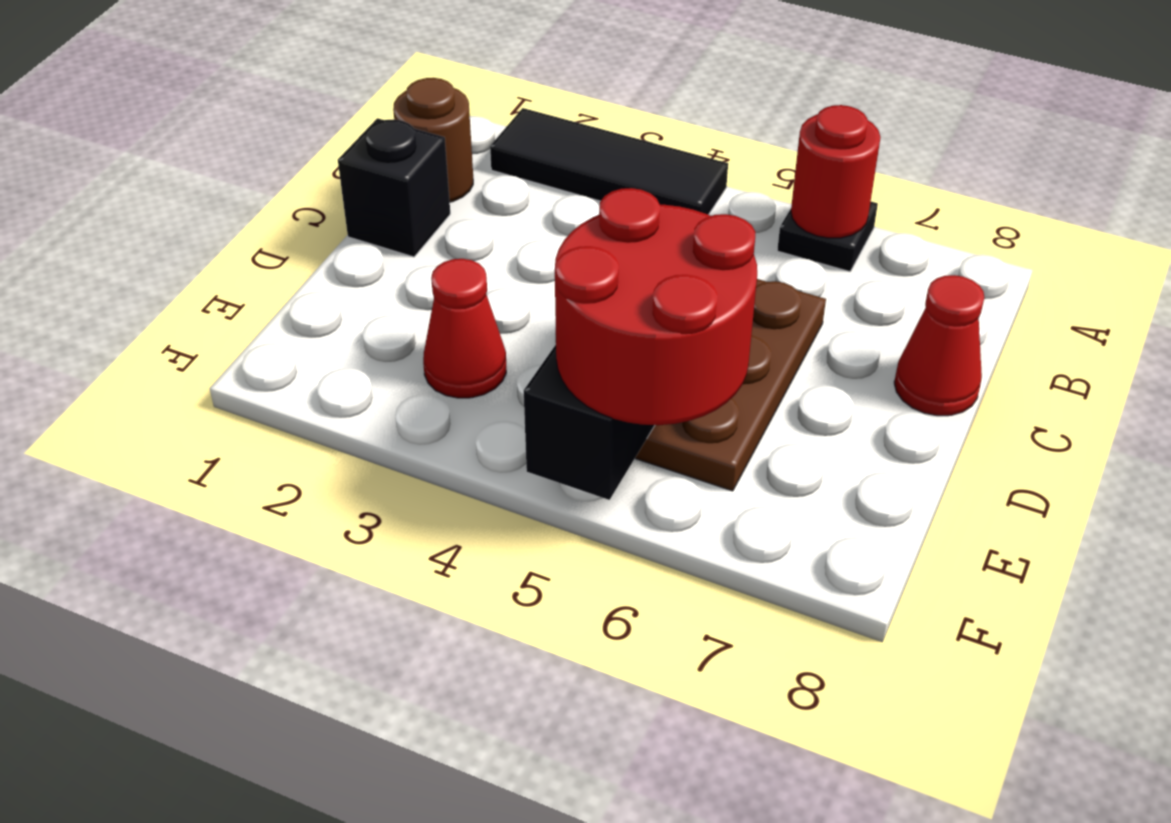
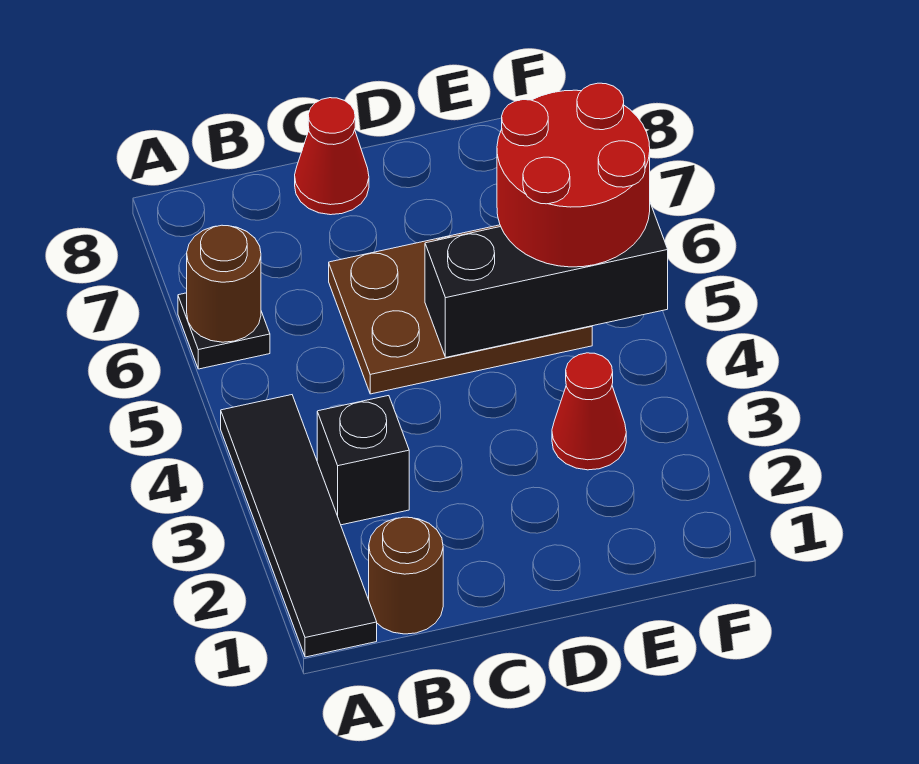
black 1x3 tile [490,108,728,215] -> black 1x4 tile [221,395,377,657]
red 1x1 round brick [791,105,881,238] -> brown 1x1 round brick [187,225,261,342]
black 1x1 brick [338,118,450,257] -> black 1x1 brick moved to [317,396,409,525]

